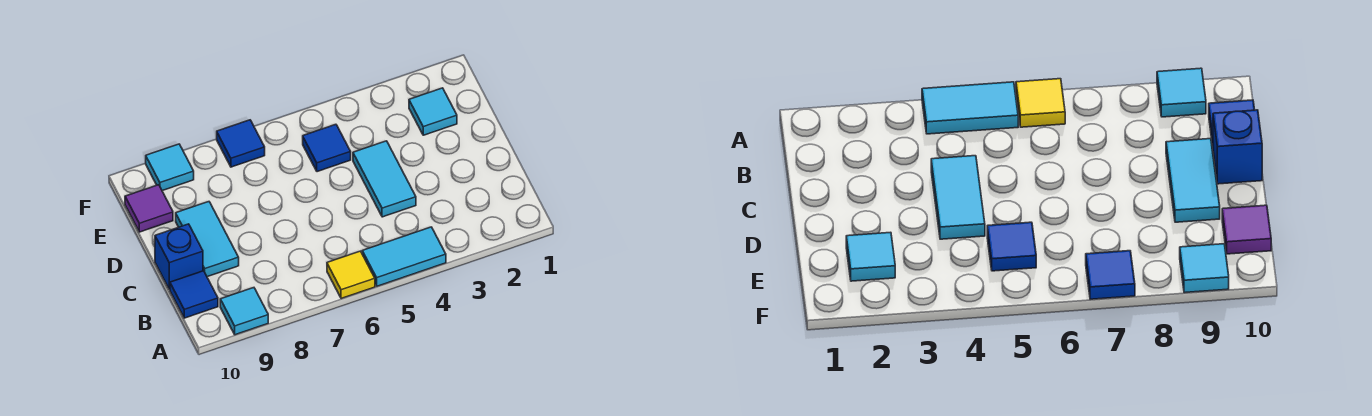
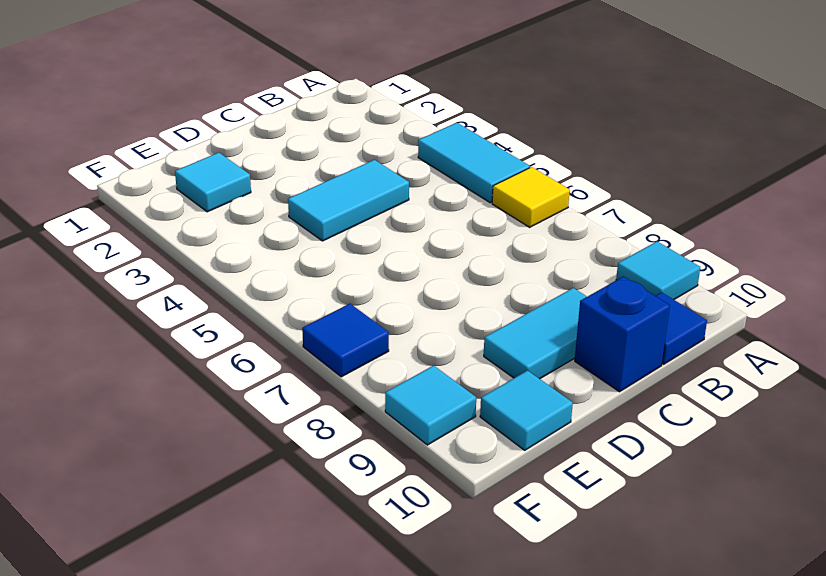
blue 1x1 tile [303,124,351,172] -> none
purple 1x1 tile [125,185,173,232] -> cyan 1x1 tile [480,370,573,450]

